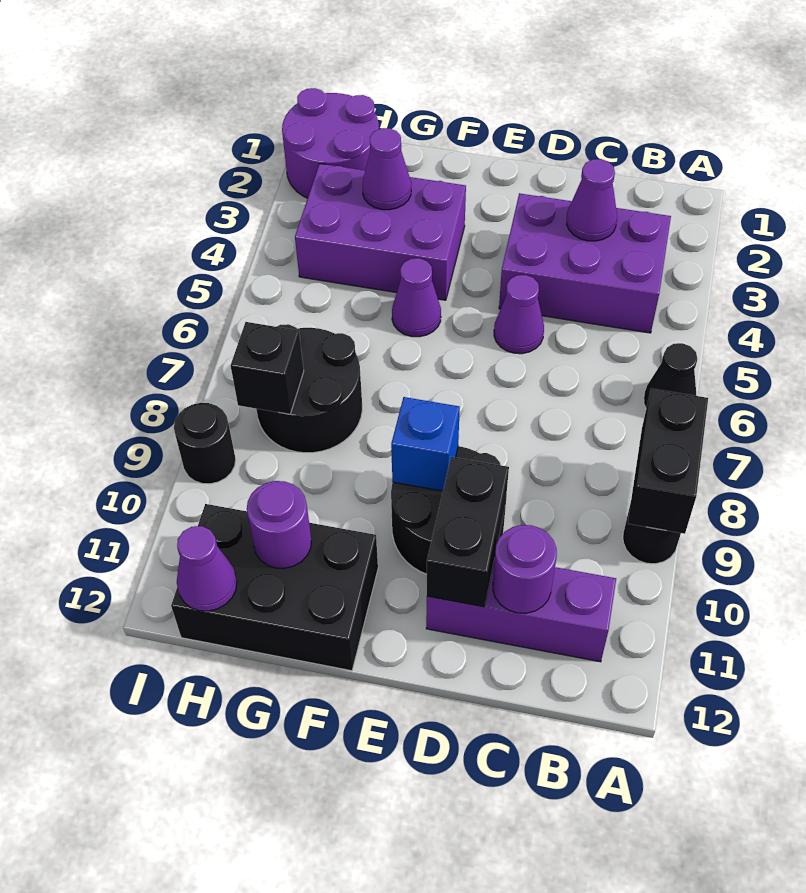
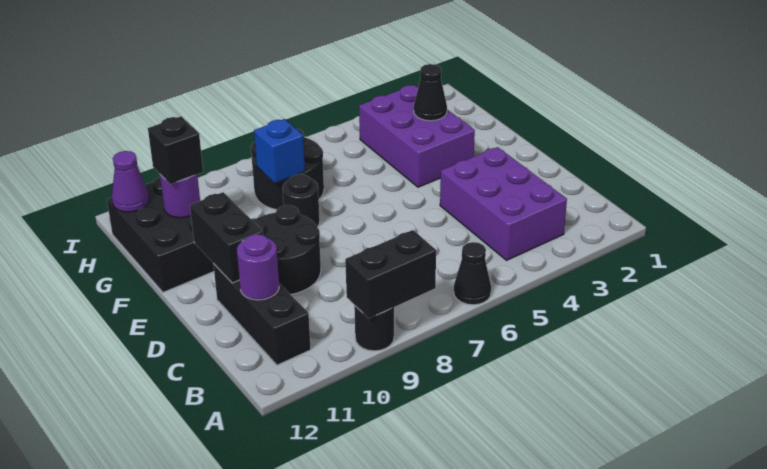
purple 1x3 brick [426,559,616,662] -> black 1x3 brick [213,264,311,365]
purple 1x1 cone [567,159,617,241] -> none
purple 1x1 cone [494,275,544,354] -> none
black 1x2 brick [427,457,509,607] -> black 1x2 brick turned to [190,192,263,283]
blue 1x1 brick [391,397,460,491] -> blue 1x1 brick moved to [254,119,305,183]
purple 1x1 cone [392,258,441,337] -> none
purple 1x1 cone [362,128,411,210] -> black 1x1 cone [414,64,447,121]
purple 2x2 round brick [282,88,379,198] -> none
black 1x1 brick [231,322,304,414] -> black 1x1 brick moved to [148,116,203,184]
black 1x1 round brick [174,403,236,484] -> black 1x1 round brick moved to [282,174,320,227]

